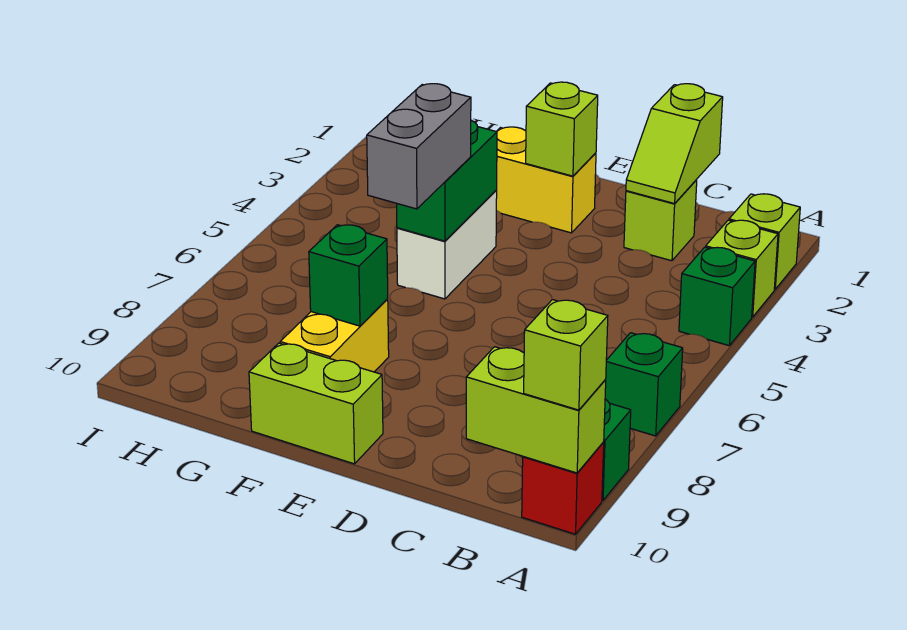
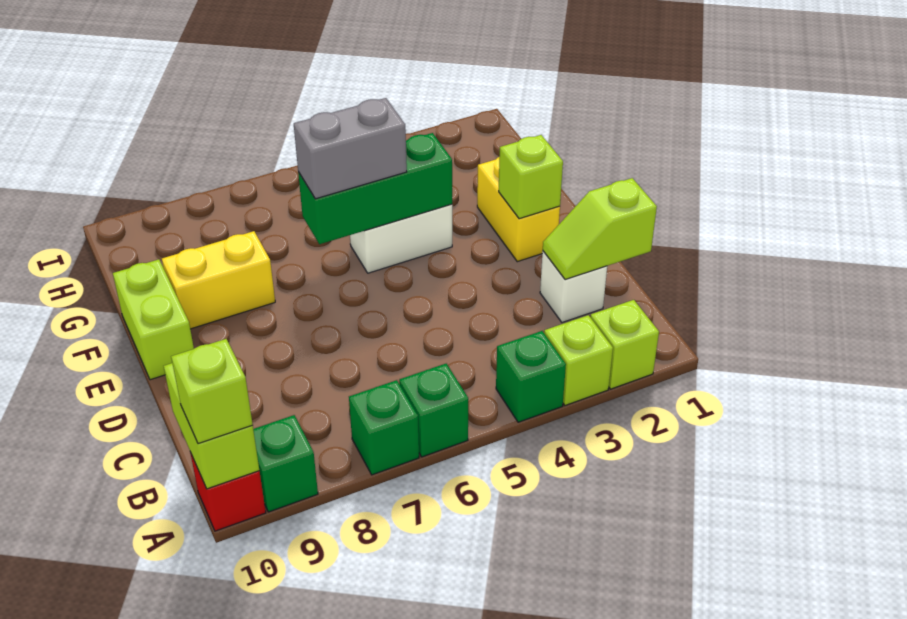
lime 1x1 brick [624,180,697,261] -> white 1x1 brick [540,251,607,322]
green 1x2 brick [397,120,497,241] -> green 1x3 brick [298,133,452,244]
green 1x1 brick [309,225,388,326] -> green 1x1 brick moved to [399,364,468,457]

